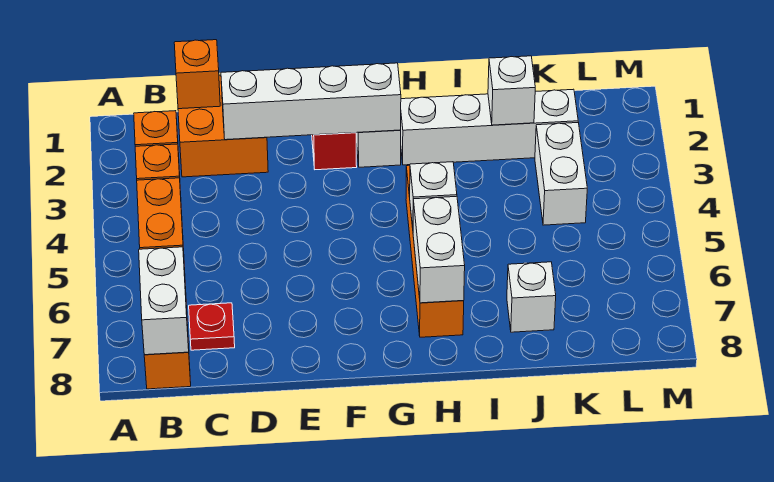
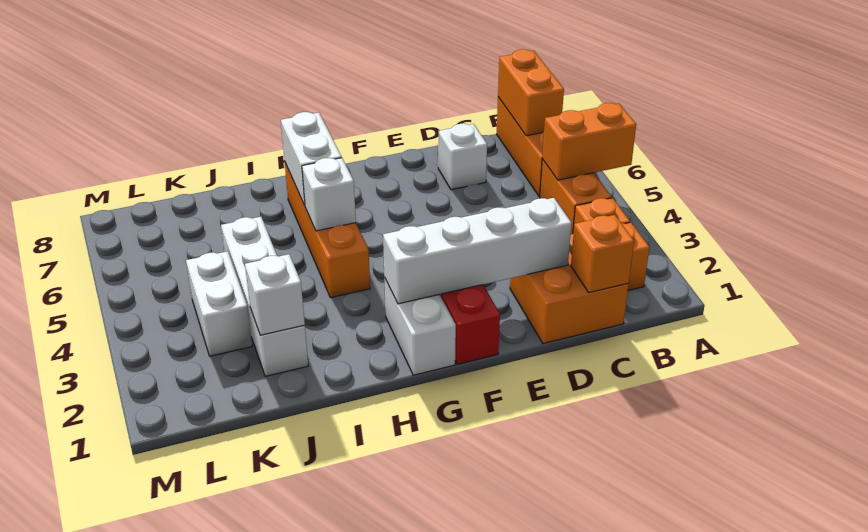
none -> orange 1x2 brick [542,103,636,180]
white 1x2 brick [139,247,189,355] -> orange 1x2 brick [498,49,564,136]
red 1x1 plate [189,303,235,350] -> none
white 1x4 brick [401,89,578,165] -> white 1x4 brick turned to [221,217,308,376]
white 1x1 brick [507,262,556,332] -> white 1x1 brick moved to [438,124,487,190]

